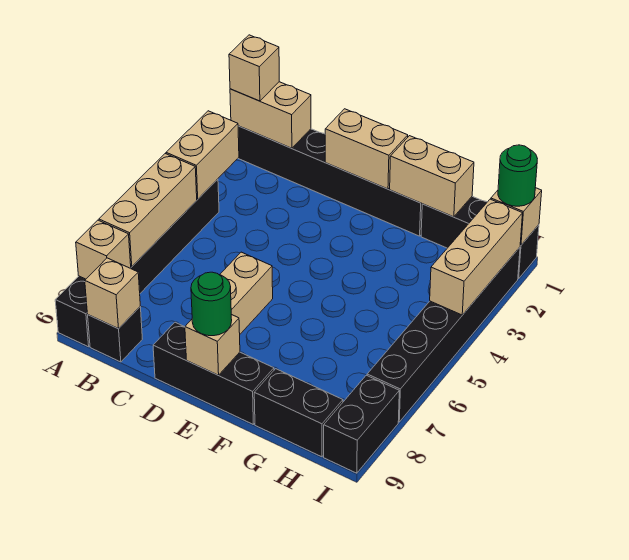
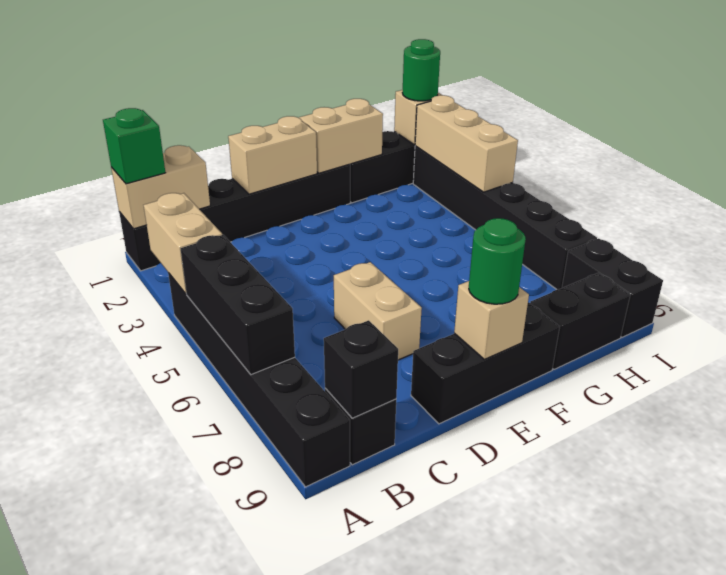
tan 1x1 brick [229,35,279,101] -> green 1x1 brick [103,108,165,184]
tan 1x3 brick [99,154,197,266] -> black 1x3 brick [181,235,295,375]
tan 1x1 brick [76,220,131,279] -> none
tan 1x1 brick [85,258,140,329] -> black 1x1 brick [324,320,398,418]

